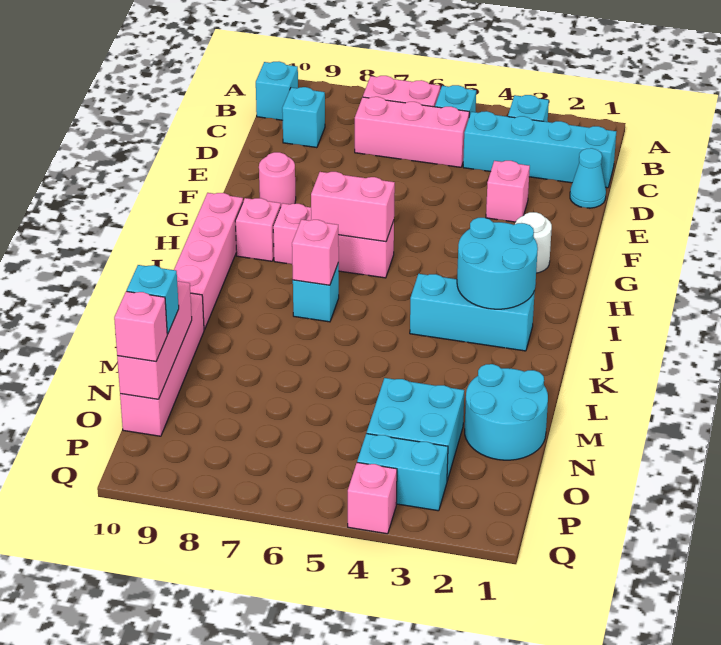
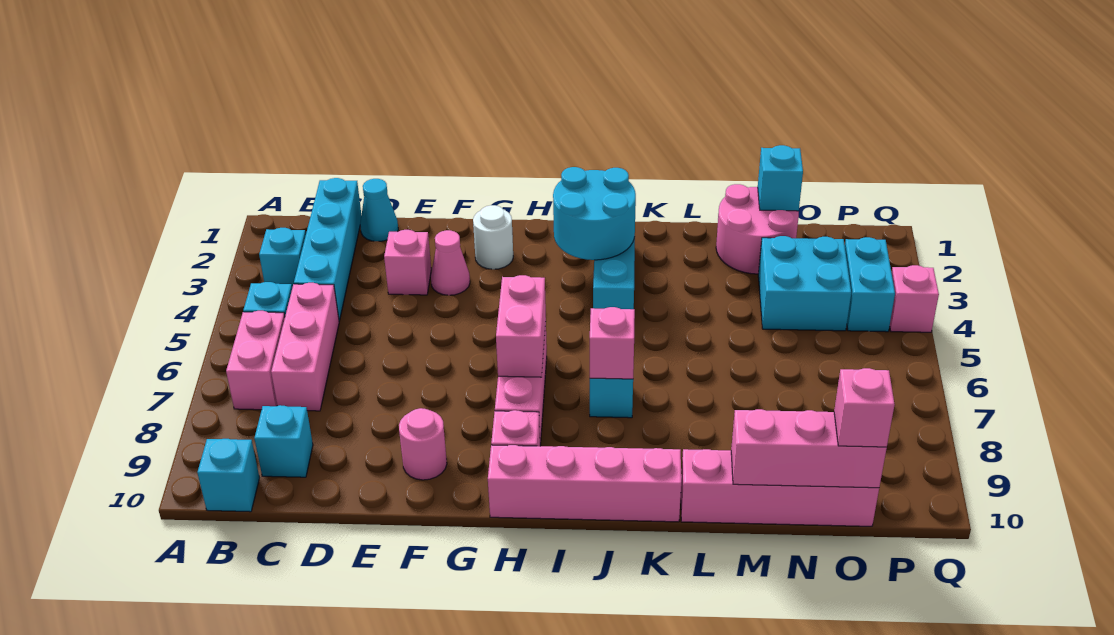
none -> pink 1x1 cone [431,230,470,295]
cyan 2x2 round brick [465,364,548,460] -> pink 2x2 round brick [716,184,799,274]
cyan 1x1 brick [127,265,179,334] -> cyan 1x1 brick moved to [758,145,803,211]

